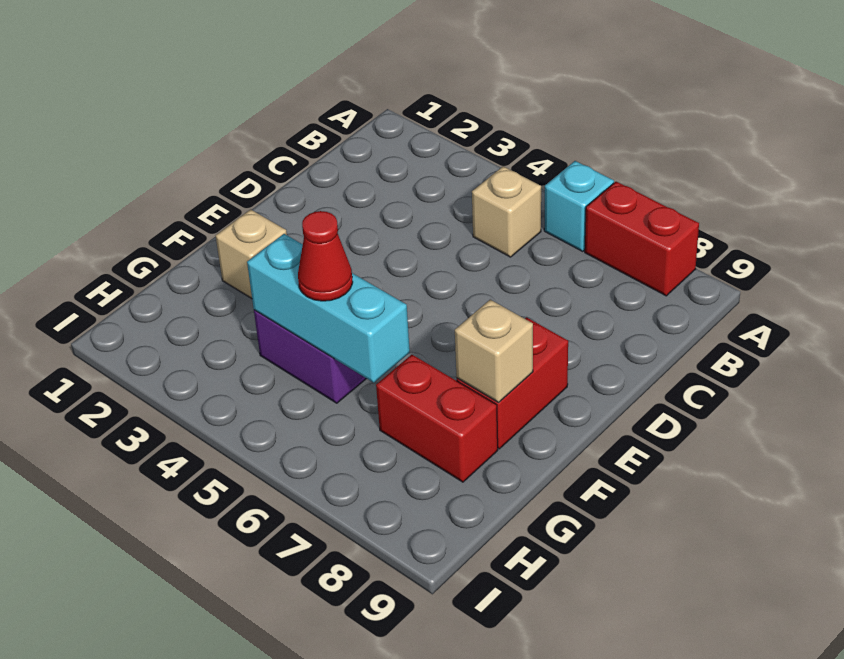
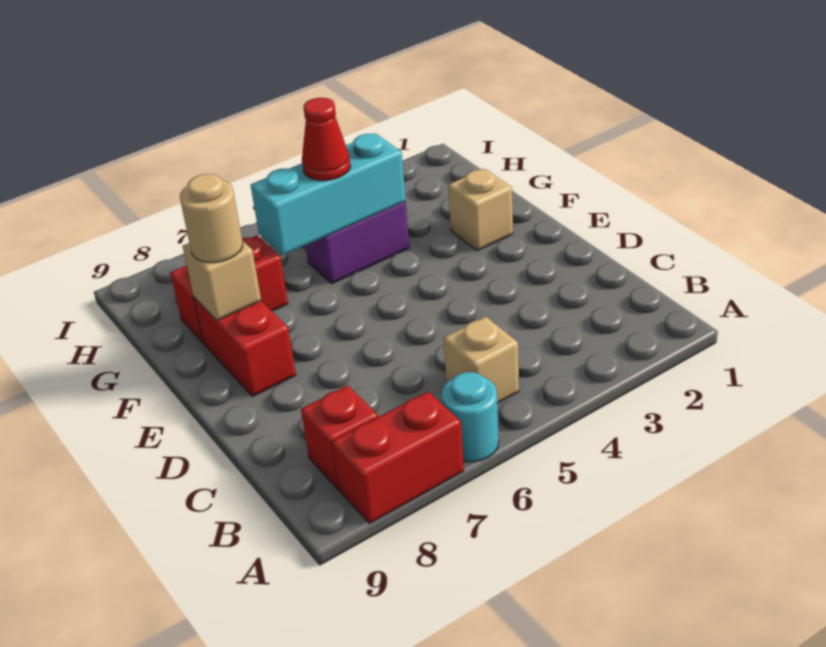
cyan 1x1 brick [544,161,614,251] -> cyan 1x1 round brick [441,372,499,462]
none -> red 1x1 brick [301,385,378,489]
none -> tan 1x1 round brick [180,174,243,263]

